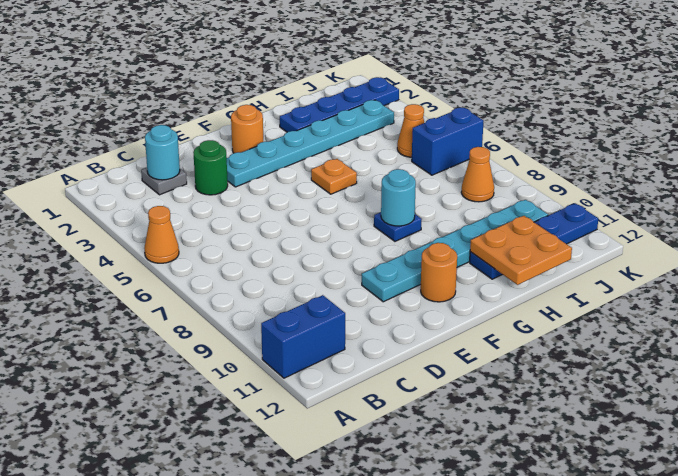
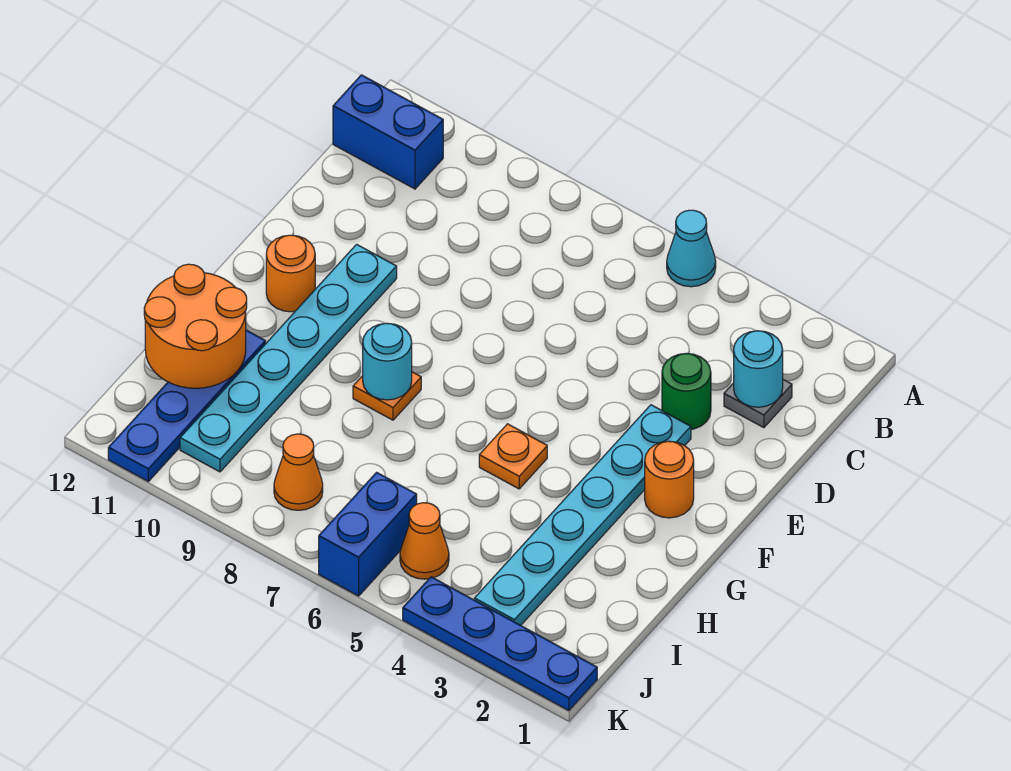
orange 1x1 cone [144,206,179,263] -> cyan 1x1 cone [667,210,716,287]
blue 1x2 brick [261,295,345,378] -> blue 1x2 brick turned to [333,75,443,189]
blue 1x1 plate [374,212,422,241] -> orange 1x1 plate [353,372,421,420]
blue 1x4 plate [280,77,399,132] -> blue 1x4 plate turned to [403,577,597,711]
orange 2x2 plate [470,216,572,285] -> orange 2x2 round brick [144,264,247,388]

